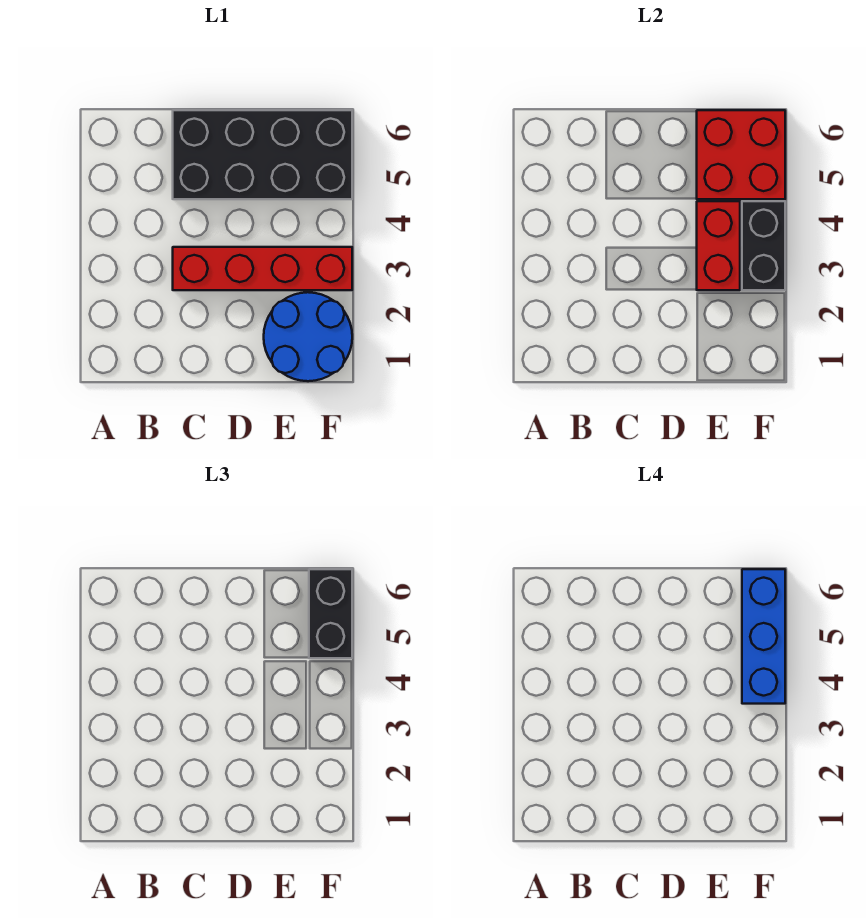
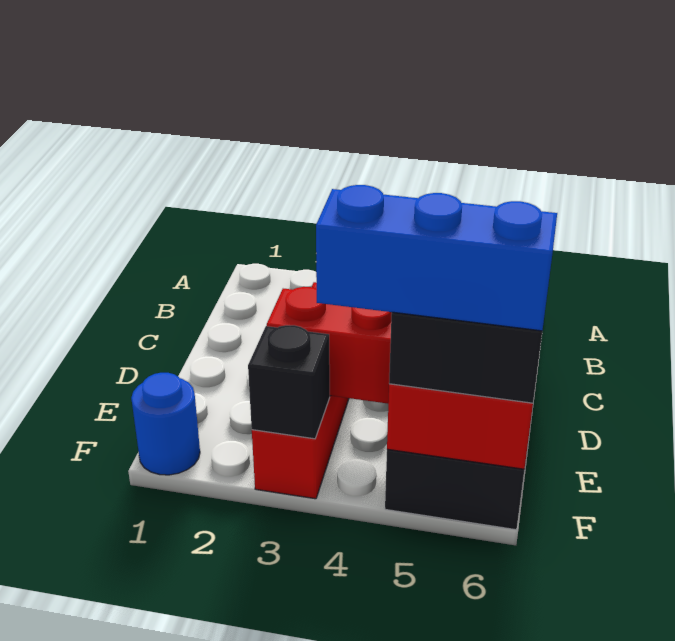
blue 2x2 round brick [264,292,352,381] -> blue 1x1 round brick [131,373,200,475]
black 1x2 brick [742,201,785,290] -> black 1x1 brick [248,325,330,439]

